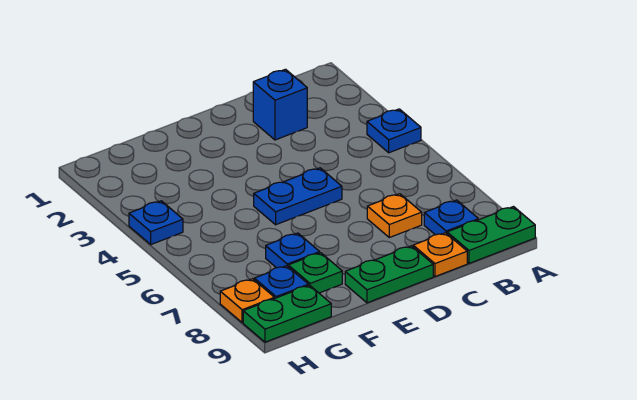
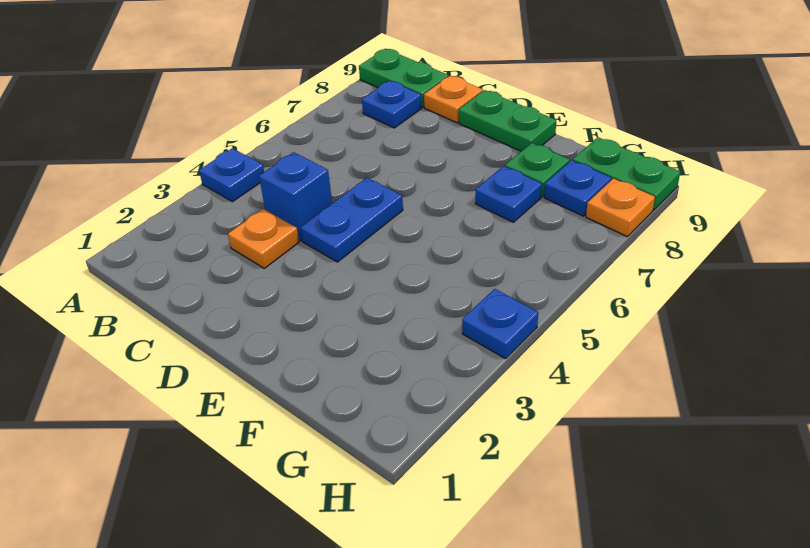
blue 1x1 brick [253,69,307,140] -> blue 1x1 brick moved to [259,152,332,241]
orange 1x1 plate [367,194,422,237] -> orange 1x1 plate moved to [228,209,299,268]
blue 1x2 plate [254,168,342,225] -> blue 1x2 plate turned to [300,178,403,262]

